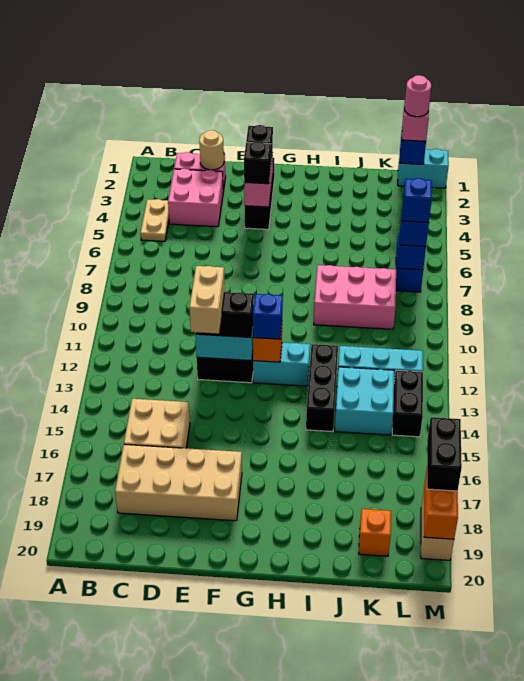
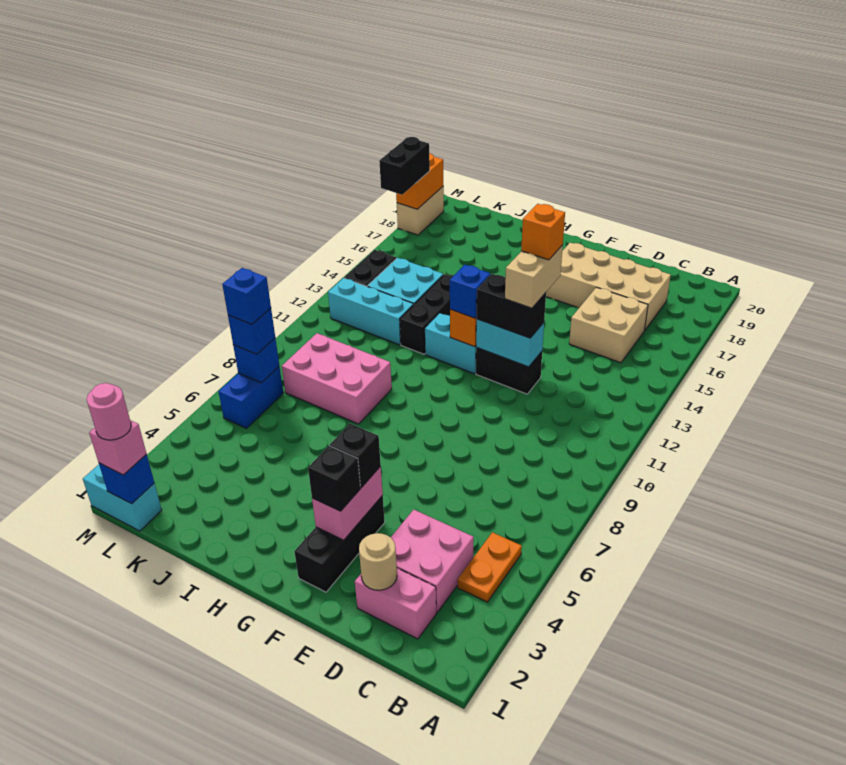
tan 1x2 plate [141,199,169,241] -> orange 1x2 plate [458,532,522,602]
orange 1x1 brick [359,509,391,556] -> orange 1x1 brick moved to [521,204,565,260]

